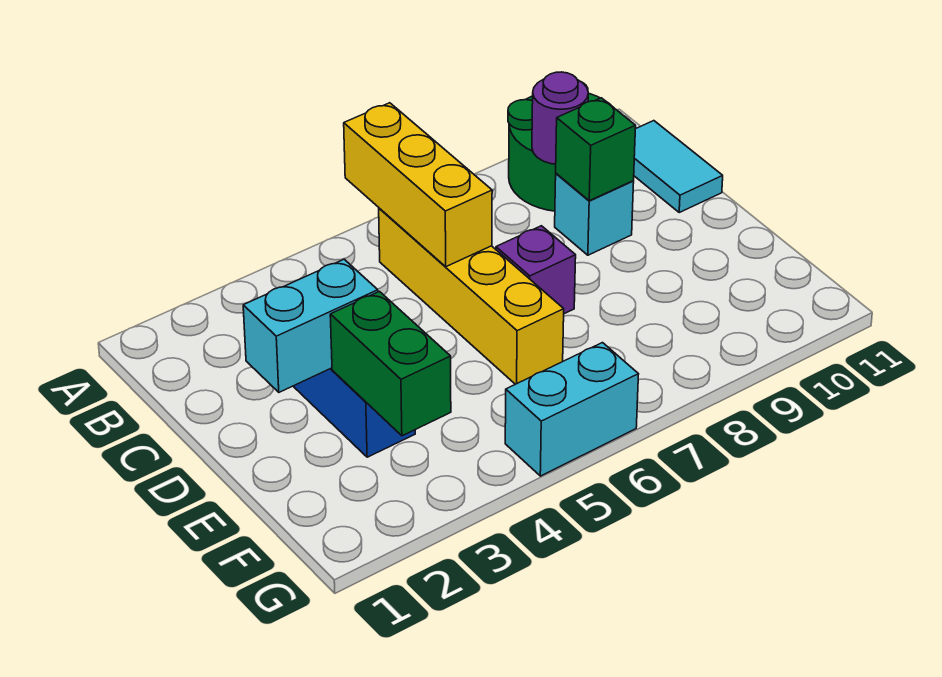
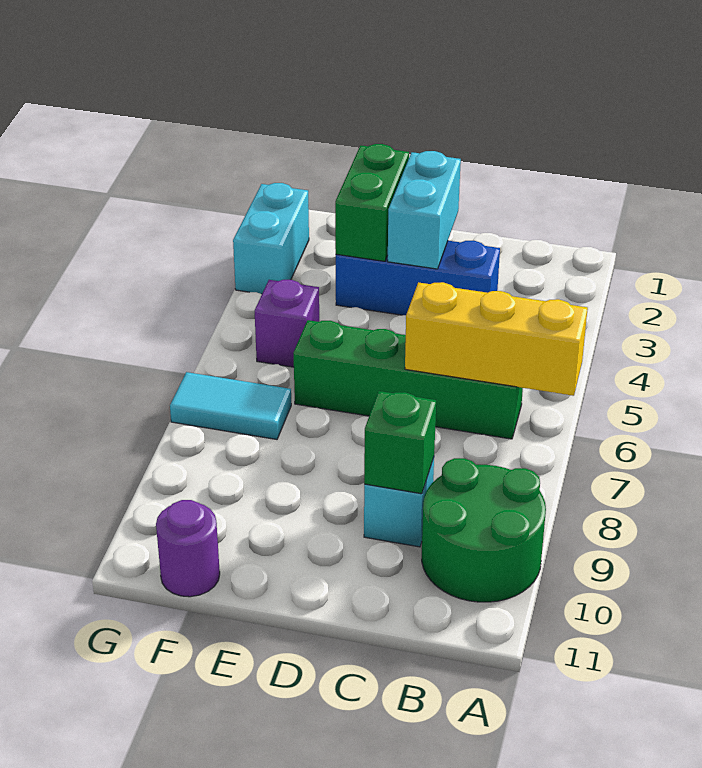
yellow 1x4 brick [379,208,564,384] -> green 1x4 brick [294,320,523,439]
purple 1x1 round brick [532,72,588,164] -> purple 1x1 round brick moved to [156,500,220,597]
cyan 1x2 tile [634,121,723,212] -> cyan 1x2 tile moved to [170,372,291,439]
purple 1x1 brick [496,226,576,314] -> purple 1x1 brick moved to [254,280,319,367]
green 1x2 brick [330,292,451,436] -> green 1x2 brick turned to [335,144,409,261]
cyan 1x2 brick [505,343,639,476] -> cyan 1x2 brick moved to [233,183,309,294]

